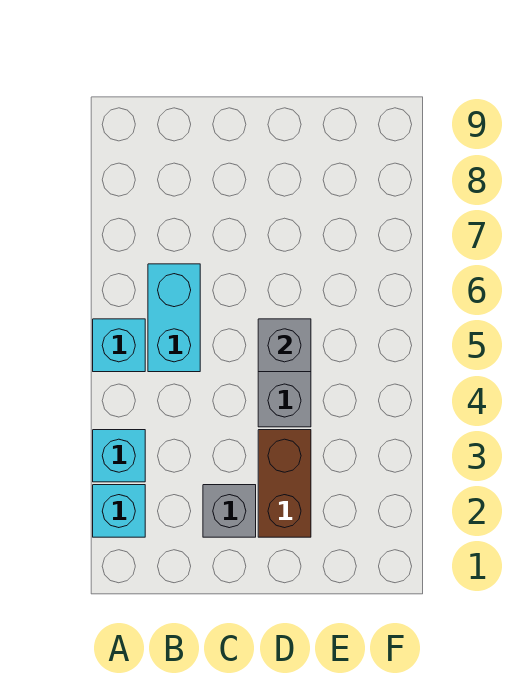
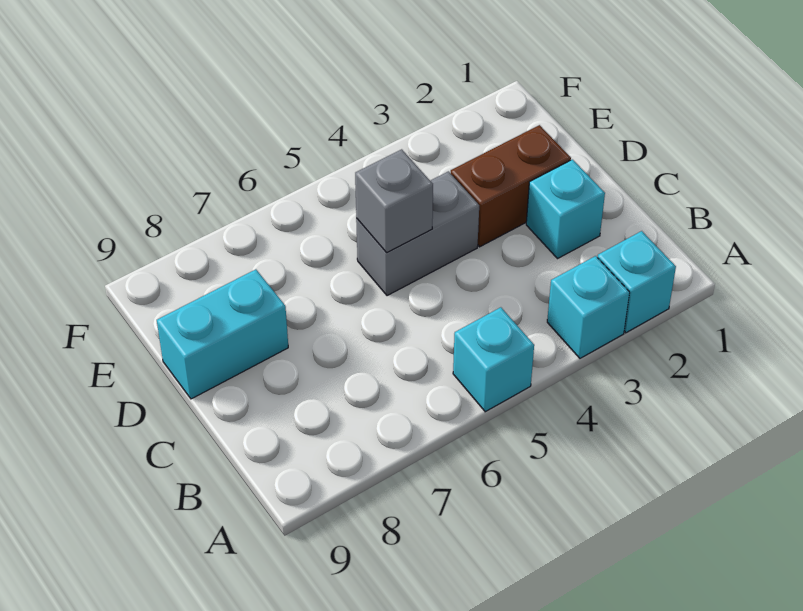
cyan 1x2 brick [148,264,200,372] -> cyan 1x2 brick moved to [157,269,288,399]
grey 1x1 brick [203,485,256,537] -> cyan 1x1 brick [526,160,605,258]

